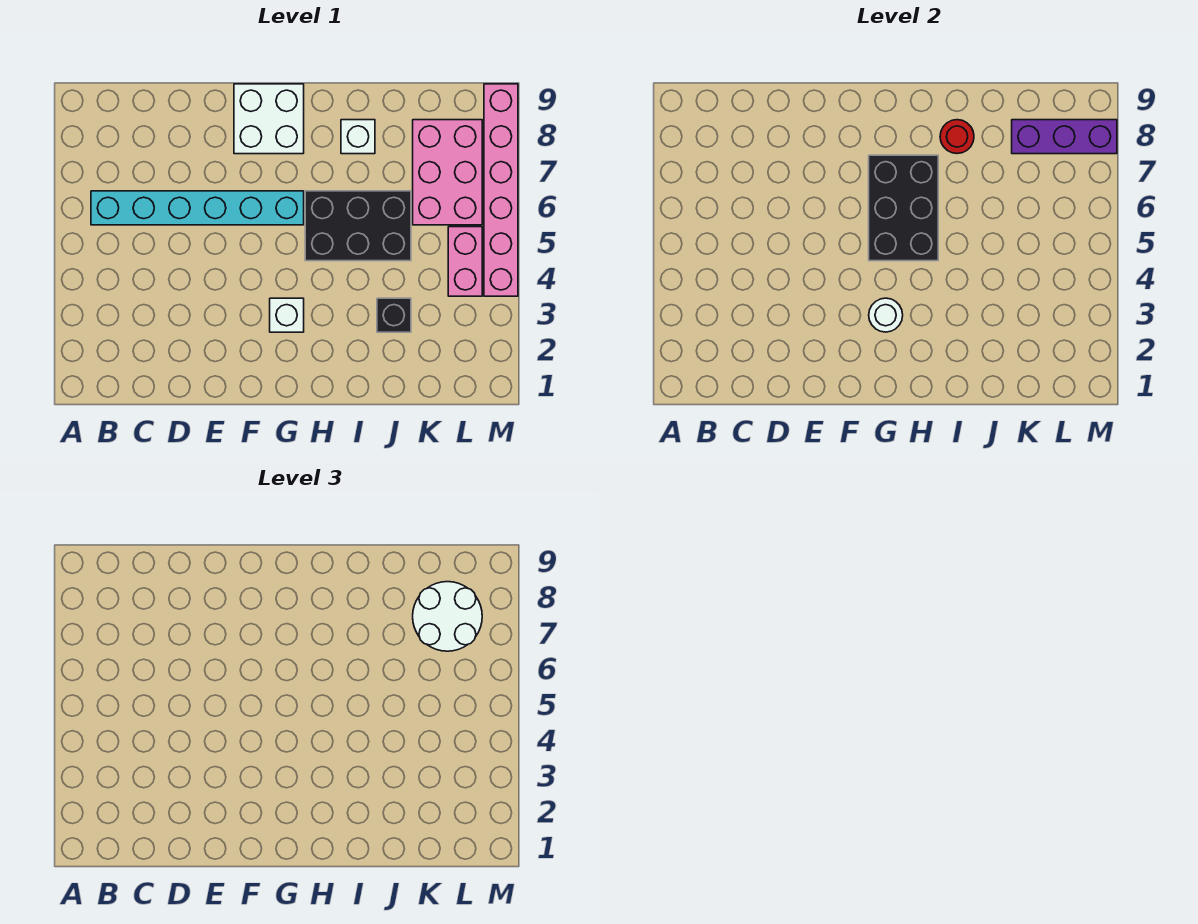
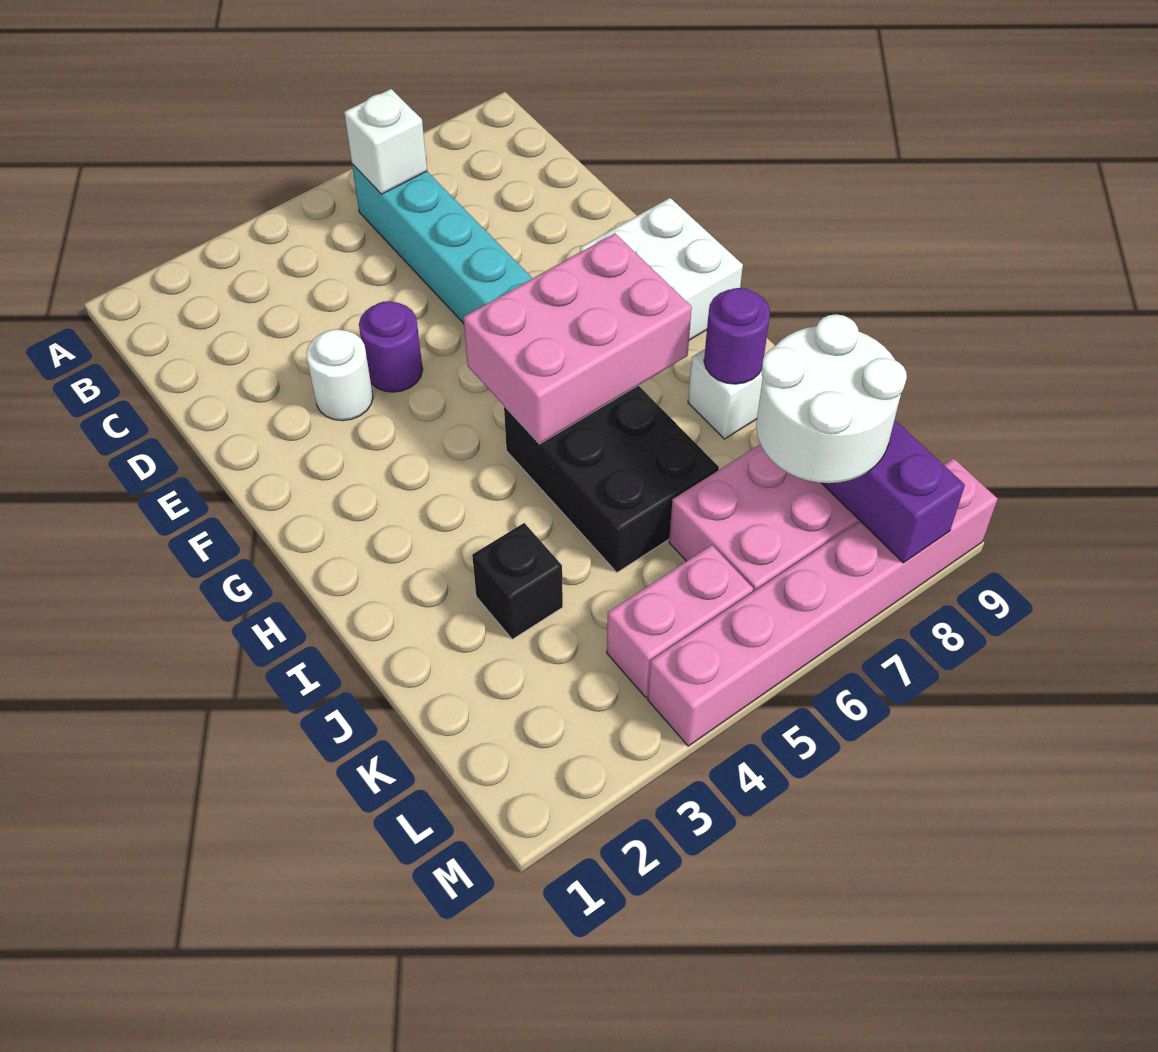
none -> purple 1x1 round brick [359,301,423,392]
white 1x1 brick [270,298,304,332] -> white 1x1 brick moved to [344,89,427,194]
white 1x1 round brick [869,298,903,332] -> white 1x1 round brick moved to [307,329,373,421]
black 2x3 brick [869,155,938,261] -> pink 2x3 brick [463,233,692,444]
red 1x1 round brick [940,120,974,154] -> purple 1x1 round brick [704,288,770,384]

